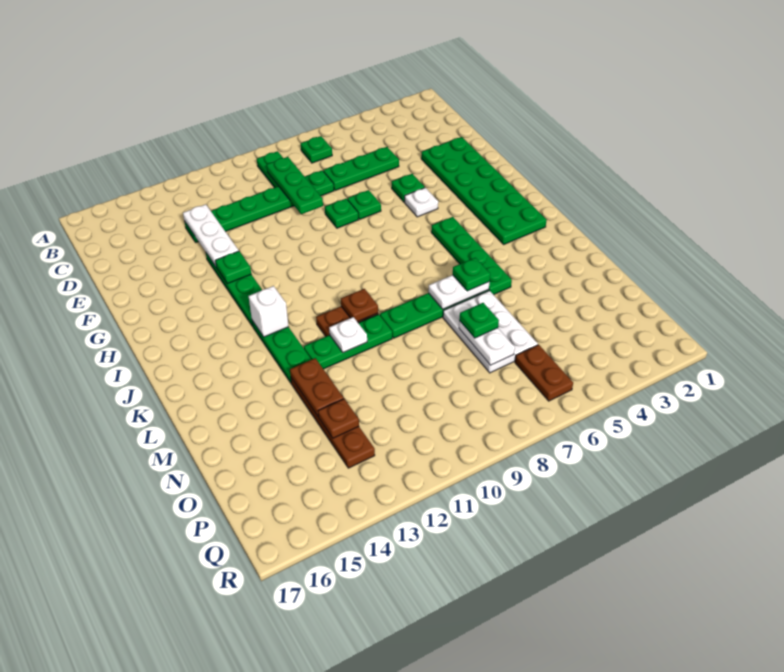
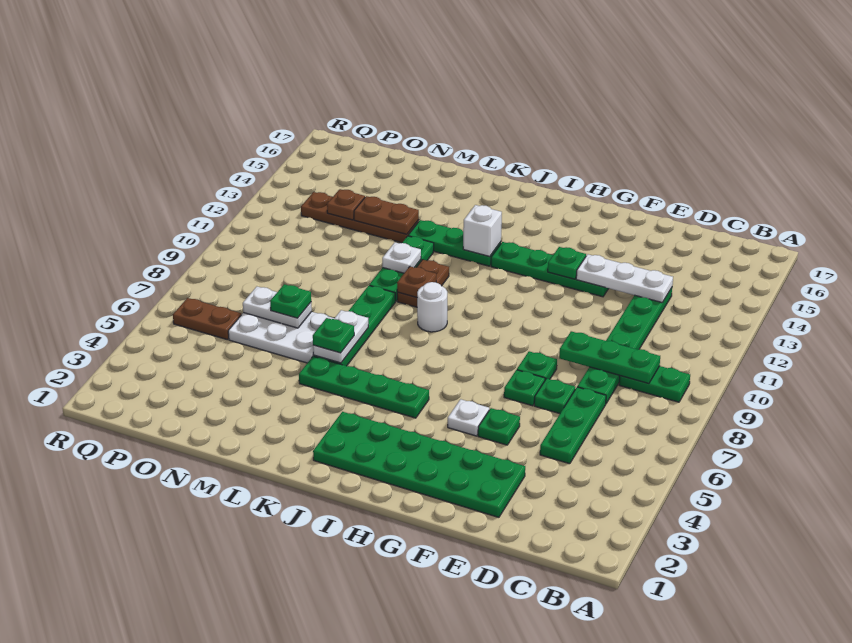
green 1x1 plate [301,136,332,163] -> green 1x1 plate moved to [534,378,575,414]
none -> white 1x1 round brick [417,282,447,332]

